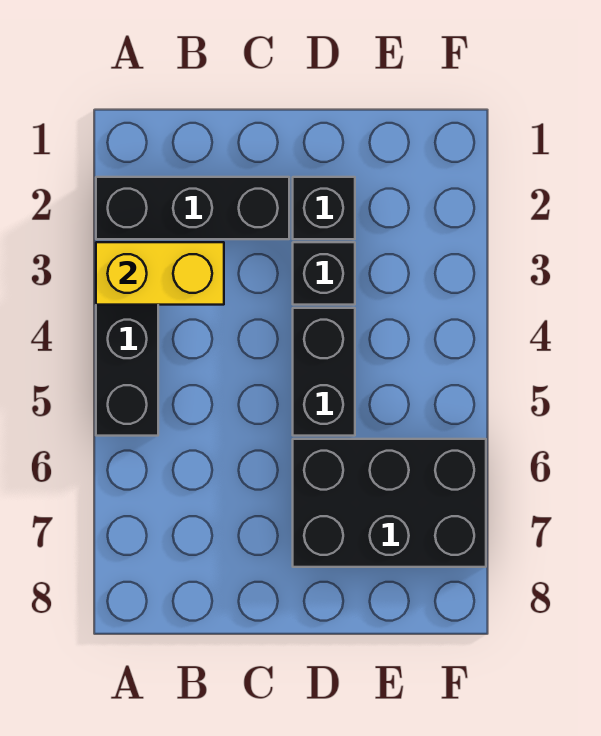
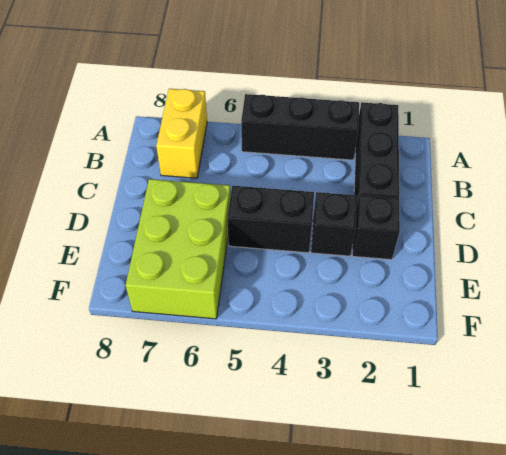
yellow 1x2 brick [96,242,224,305] -> yellow 1x2 brick moved to [156,89,207,178]
black 2x3 brick [293,439,486,567] -> lime 2x3 brick [125,179,230,319]

